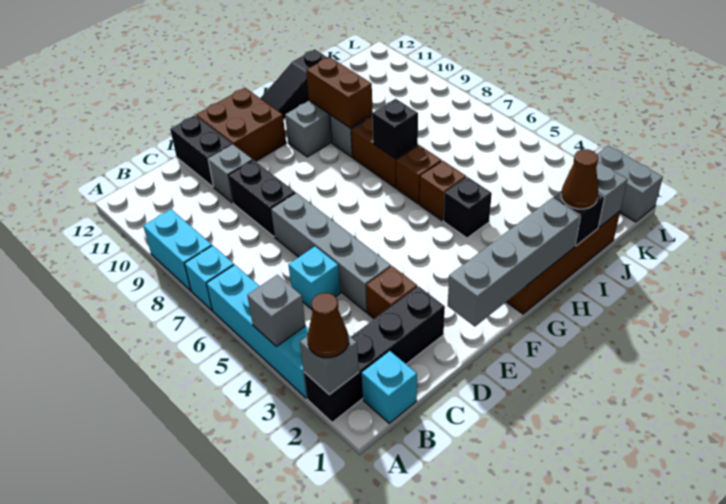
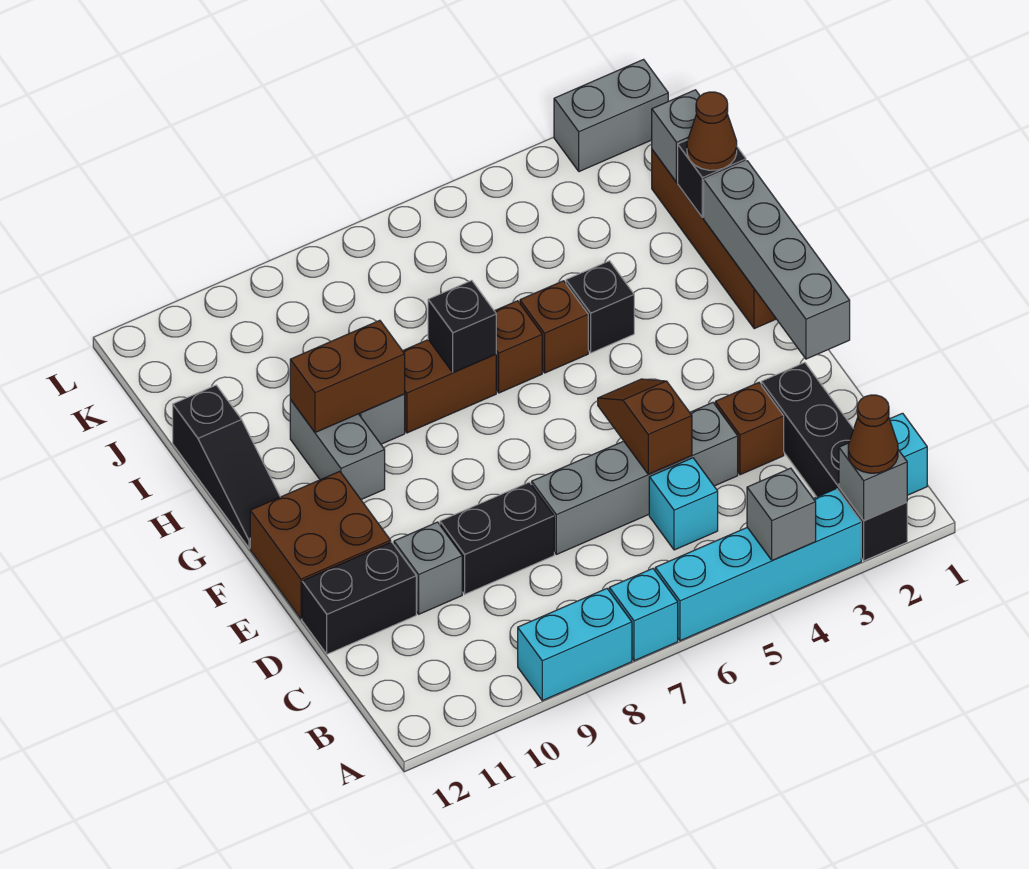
none -> brown 1x2 slope [598,379,692,474]

